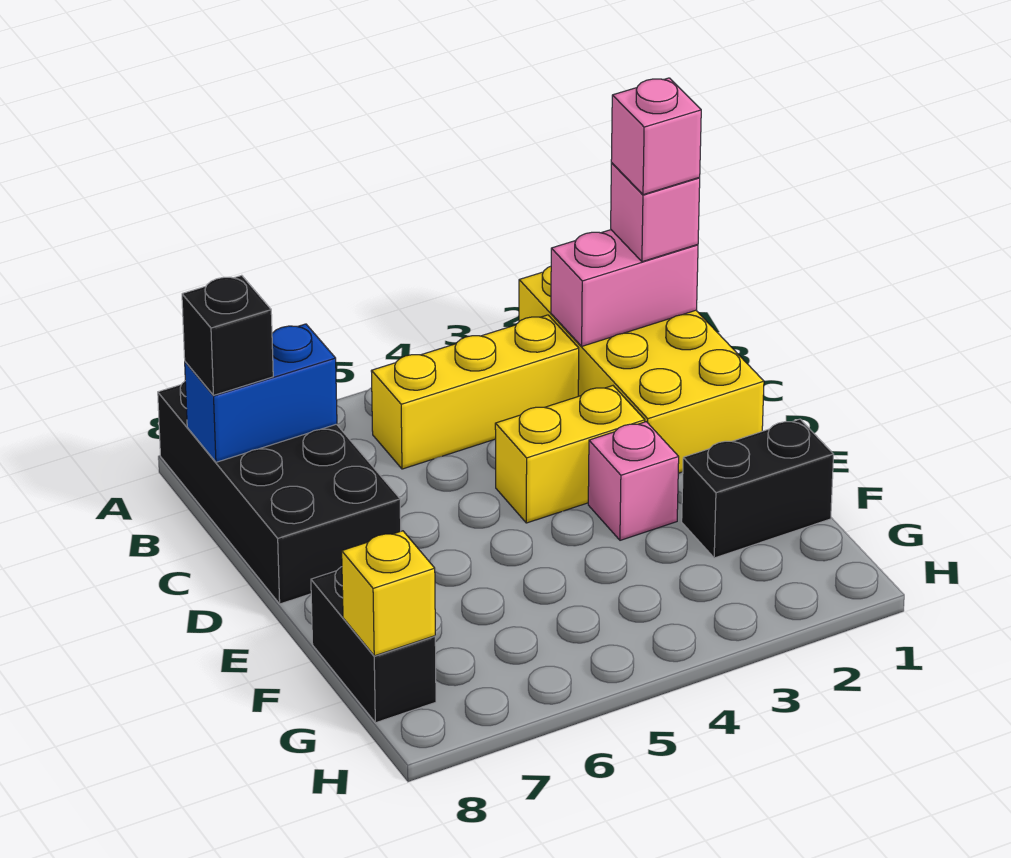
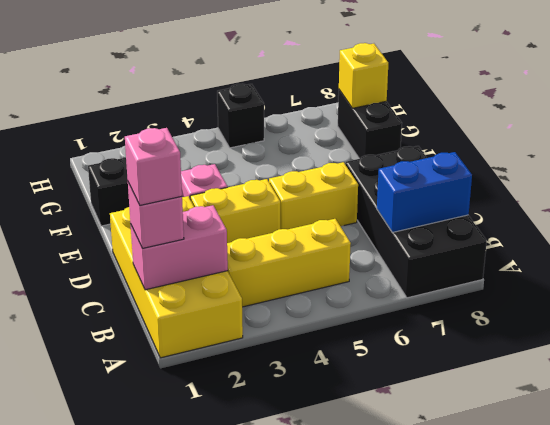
black 1x1 brick [182,275,273,395] -> black 1x1 brick moved to [217,84,264,148]
none -> yellow 1x2 brick [269,162,358,229]

